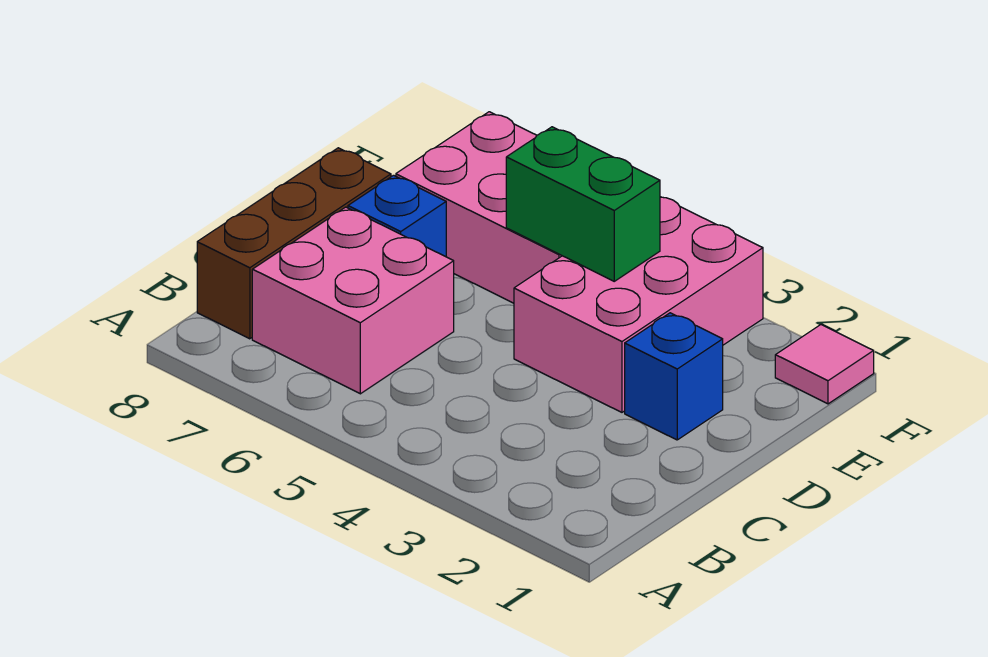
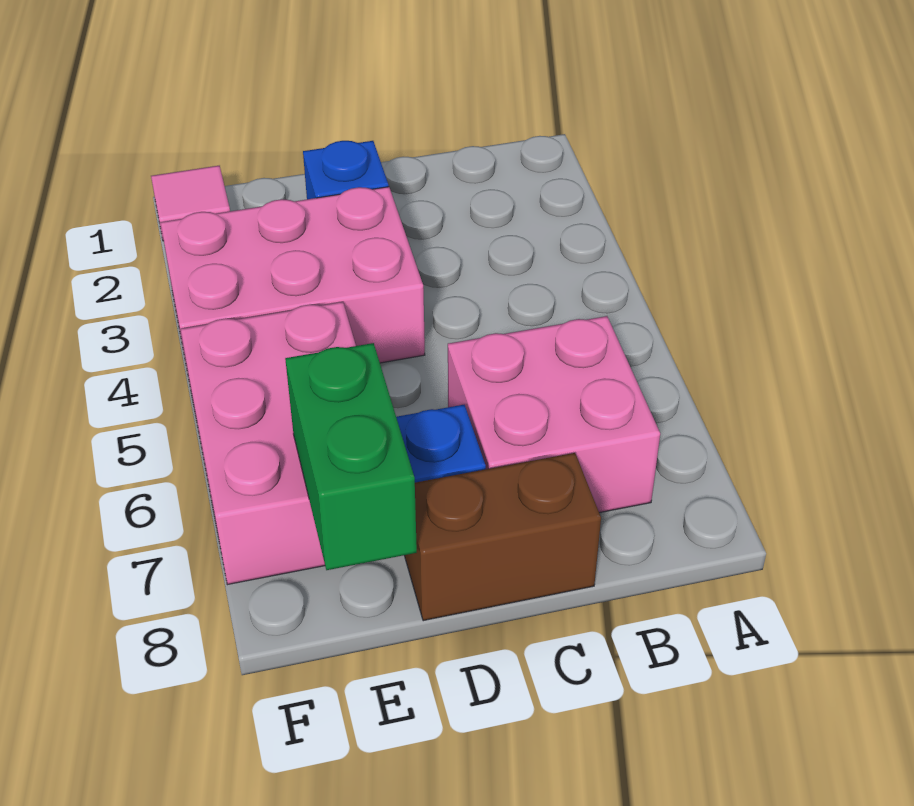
brown 1x3 brick [197,148,391,339] -> brown 1x2 brick [404,453,601,621]
green 1x2 brick [506,127,660,281] -> green 1x2 brick moved to [285,343,417,570]

